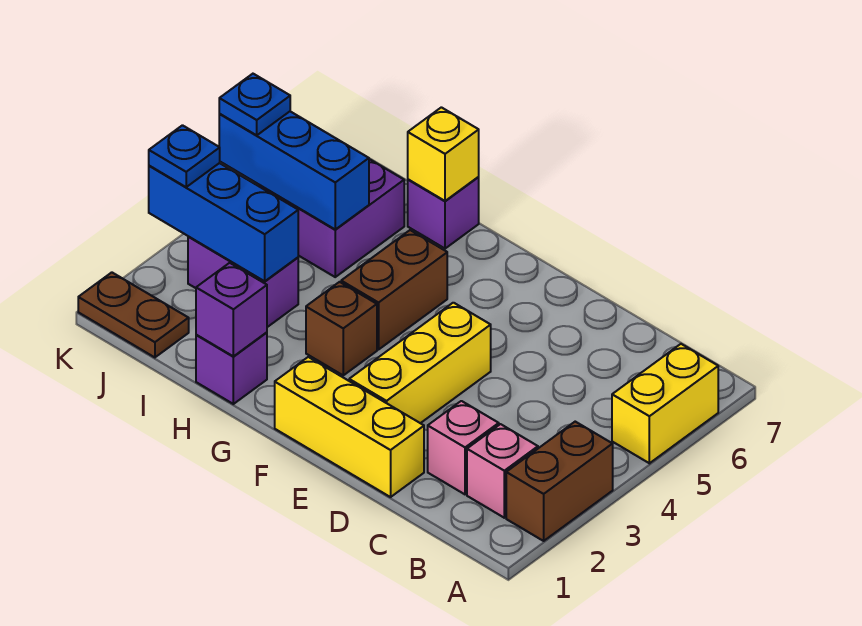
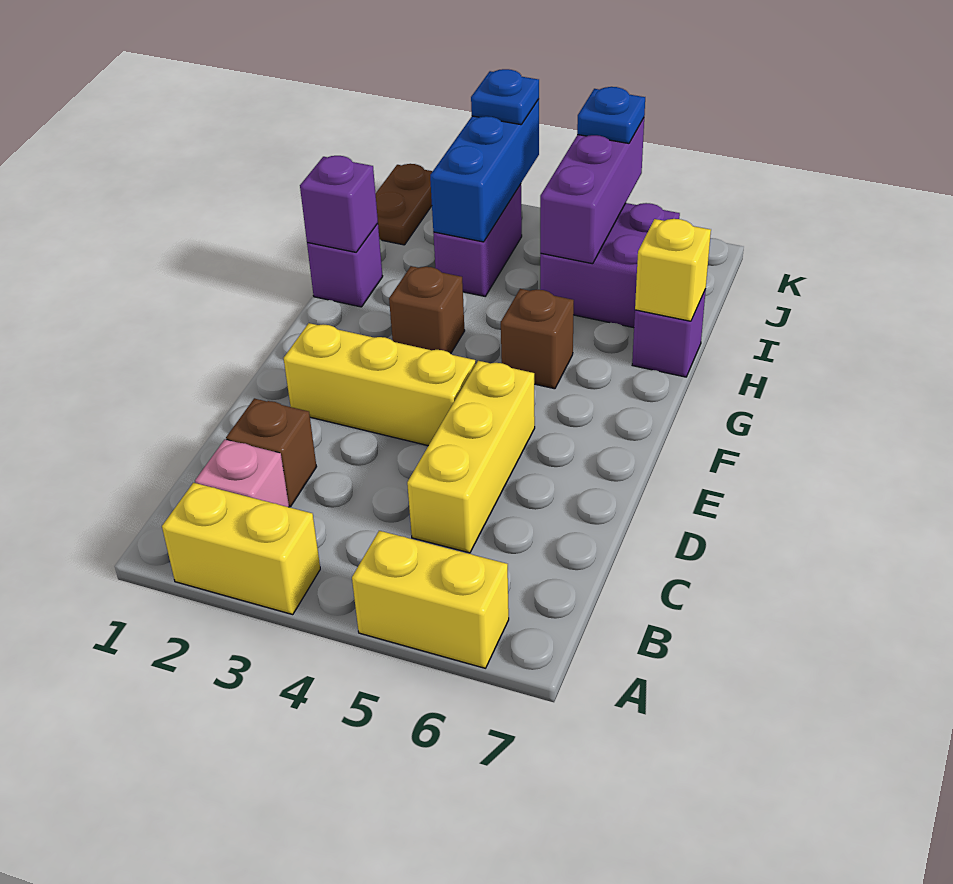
brown 1x2 brick [506,422,613,541] -> yellow 1x2 brick [162,483,320,615]
pink 1x1 brick [428,401,499,494] -> brown 1x1 brick [226,398,317,507]
yellow 1x3 brick [275,357,424,497] -> yellow 1x3 brick moved to [407,361,535,553]
brown 1x2 brick [341,230,447,350] -> brown 1x1 brick [501,289,574,389]
blue 1x3 brick [219,111,369,229] -> purple 1x3 brick [540,118,644,264]

